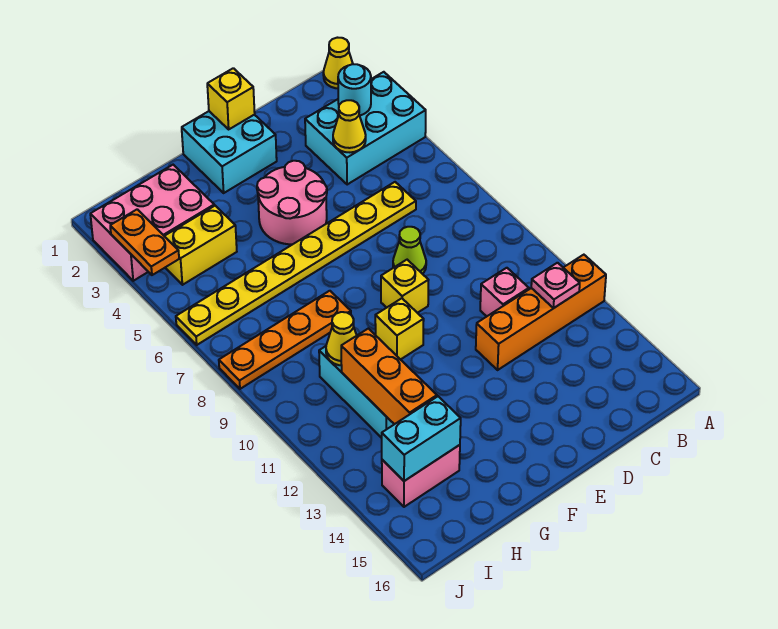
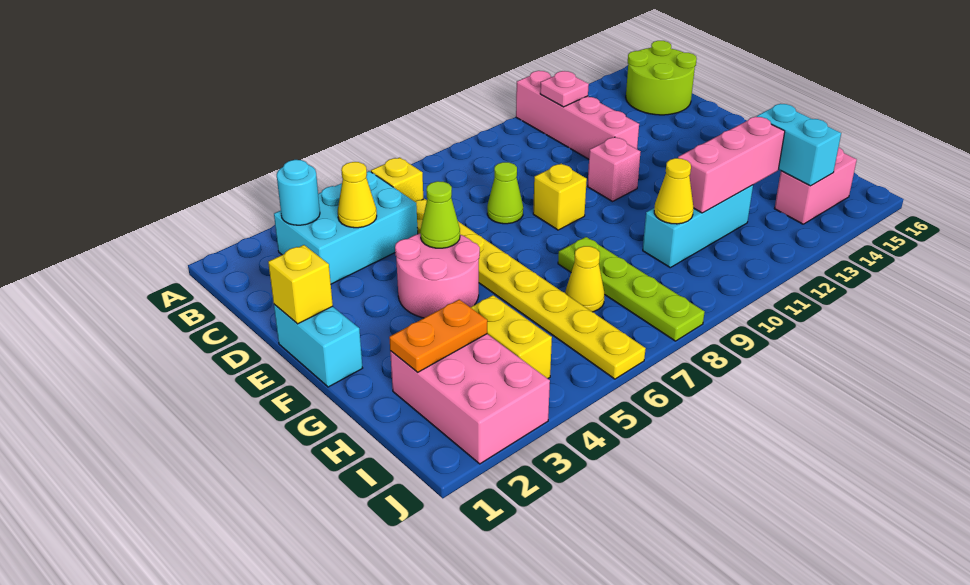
yellow 1x1 cone [323,38,353,88] -> yellow 1x1 cone moved to [565,246,604,312]
cyan 2x3 brick [305,72,426,185] -> cyan 2x3 brick turned to [274,171,418,284]
orange 1x4 brick [476,255,606,370] -> pink 1x4 brick [516,71,639,159]
none -> lime 2x2 round brick [626,41,697,115]
pink 1x1 brick [480,268,529,316] -> pink 1x1 brick moved to [588,137,640,202]
cyan 2x2 brick [182,111,277,193] -> cyan 1x2 brick [274,304,362,387]
none -> lime 1x1 cone [420,181,460,248]
yellow 1x1 brick [375,298,424,360] -> yellow 1x1 brick moved to [371,157,423,201]
orange 1x4 plate [219,291,351,389] -> lime 1x4 plate [558,237,704,341]
orange 1x3 brick [341,329,437,424] -> pink 1x3 brick [678,117,785,213]
pink 1x2 brick [382,445,460,507] -> pink 1x2 brick turned to [774,147,857,224]
orange 1x2 plate [110,209,179,275] -> orange 1x2 plate moved to [389,300,487,372]

